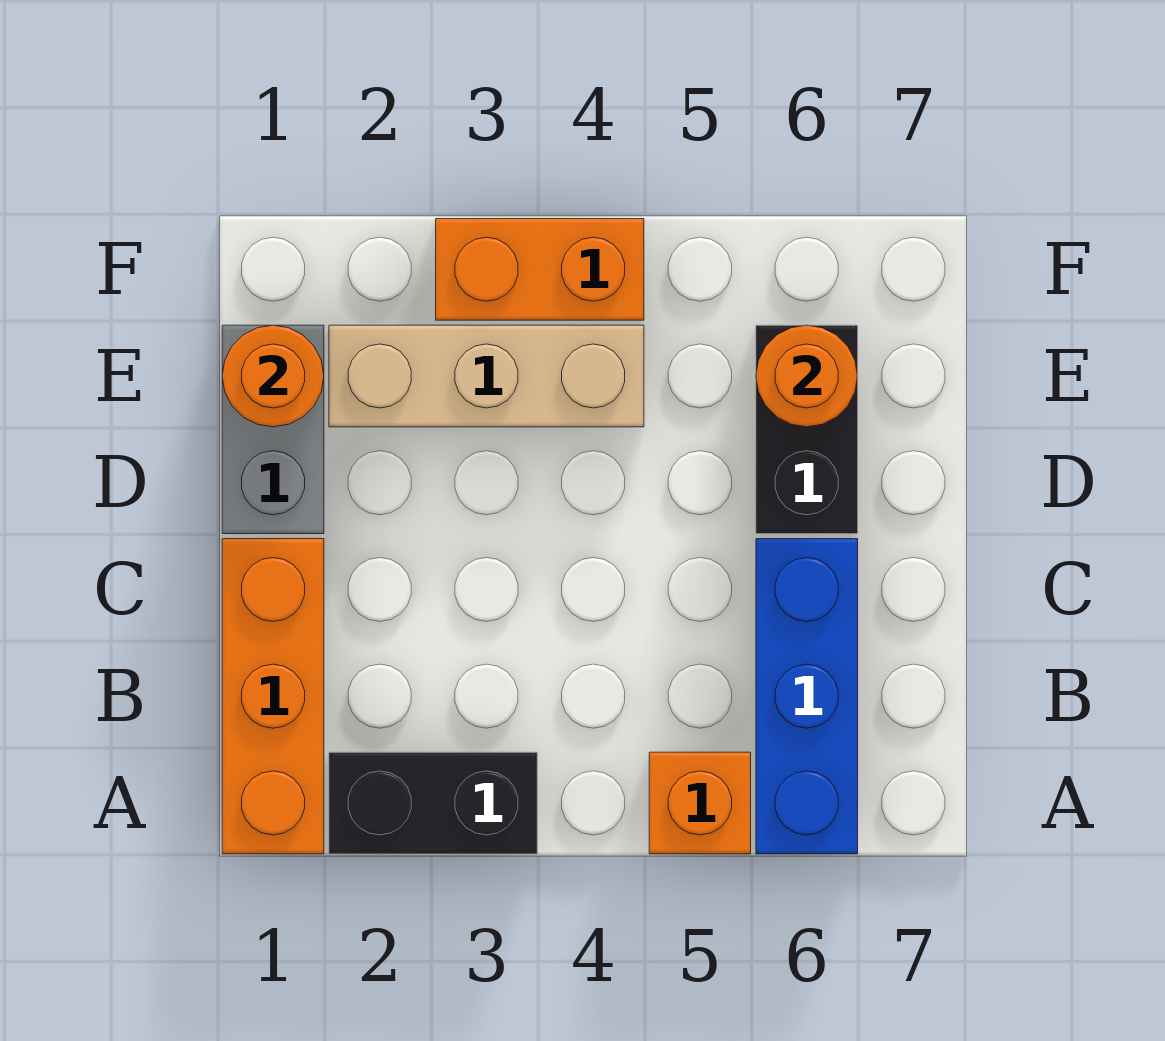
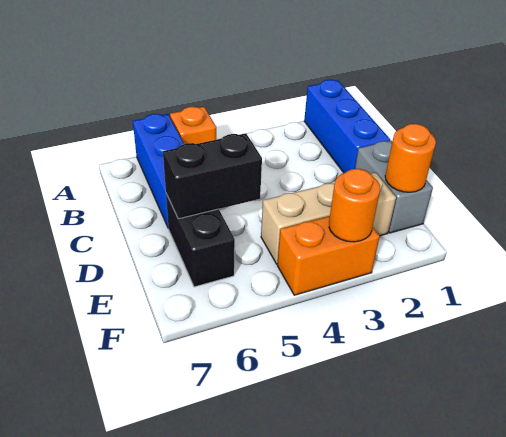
orange 1x3 brick [222,539,324,854] -> blue 1x3 brick [304,80,390,173]
black 1x2 brick [329,752,537,854] -> black 1x2 brick moved to [163,133,262,219]
orange 1x1 round brick [756,325,858,427] -> orange 1x1 round brick moved to [329,169,380,242]

